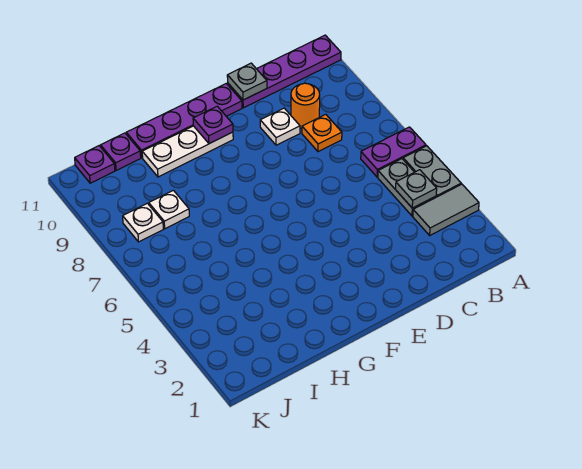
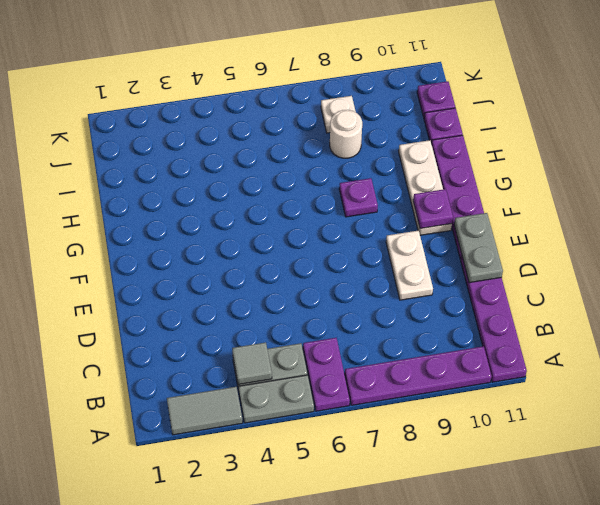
grey 1x2 tile [413,184,479,235] -> grey 1x2 tile turned to [167,387,243,435]
none -> purple 1x4 plate [345,346,492,405]
grey 1x1 plate [396,170,437,208] -> grey 1x1 tile [232,342,272,385]
orange 1x1 plate [302,114,342,152] -> none
orange 1x1 round brick [291,83,320,128] -> none
white 1x1 plate [260,108,300,145] -> white 1x2 plate [386,231,433,300]
grey 1x1 plate [227,63,267,100] -> grey 1x2 plate [454,213,503,283]
none -> purple 1x1 plate [339,178,378,217]
white 1x1 plate [149,190,189,229] -> white 1x1 round brick [330,110,362,158]

